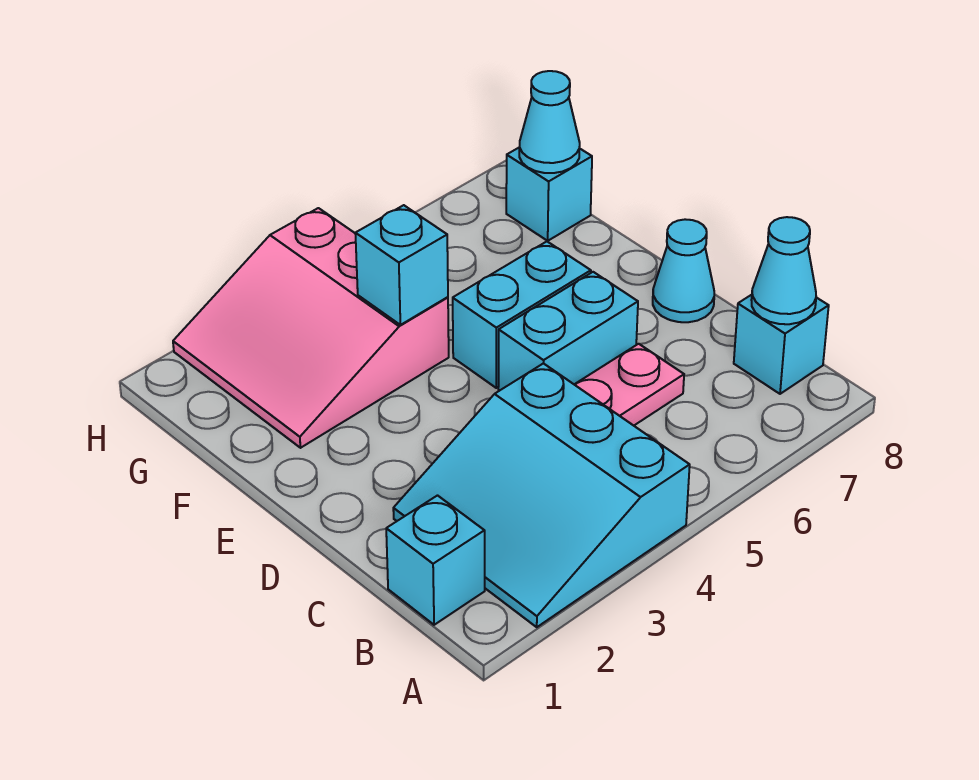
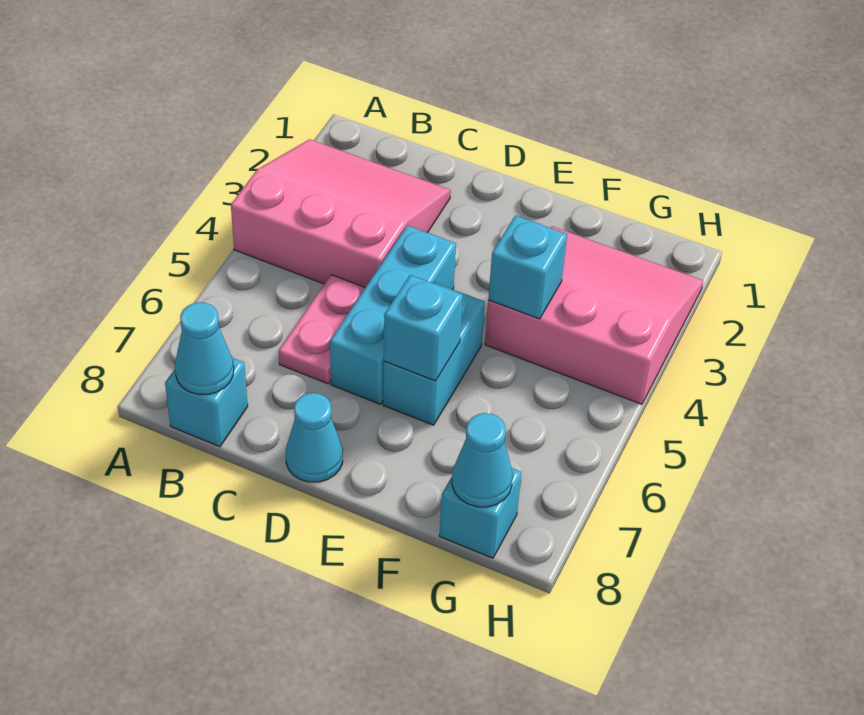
cyan 3x3 slope [393,363,690,627] -> pink 3x3 slope [231,139,451,287]
cyan 1x1 brick [386,496,485,625] -> cyan 1x1 brick moved to [384,275,463,381]
cyan 1x2 brick [498,272,638,391] -> cyan 1x3 brick [330,225,456,404]

